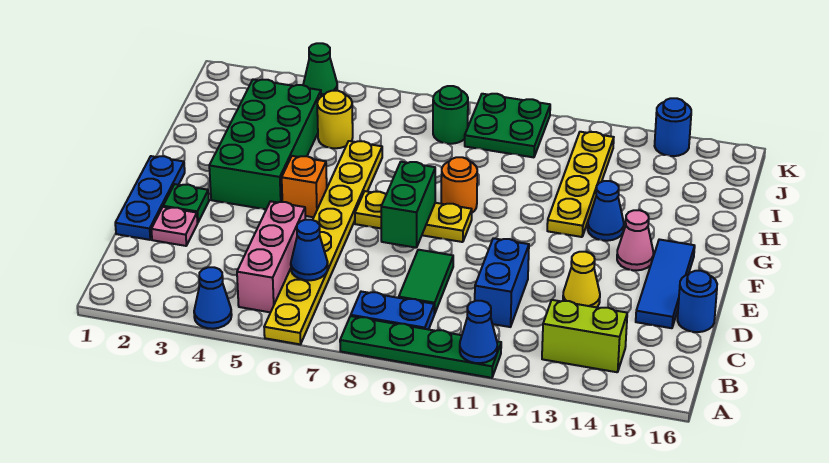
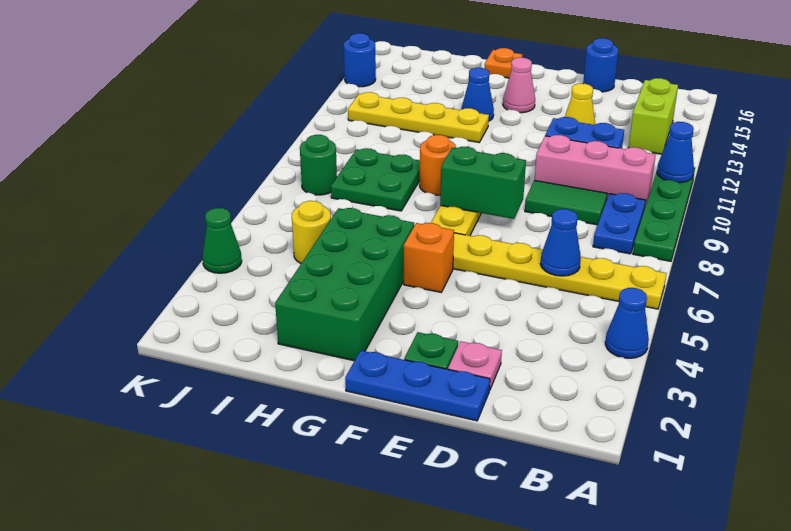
pink 1x3 brick [237,201,305,312] -> pink 1x3 brick moved to [535,135,656,207]
blue 1x3 tile [636,239,695,328] -> none
green 2x4 brick [209,80,321,209] -> green 2x4 brick turned to [275,208,415,361]
none -> orange 1x1 plate [485,48,523,78]
green 2x2 plate [465,94,550,157] -> green 2x2 plate moved to [331,148,420,211]

